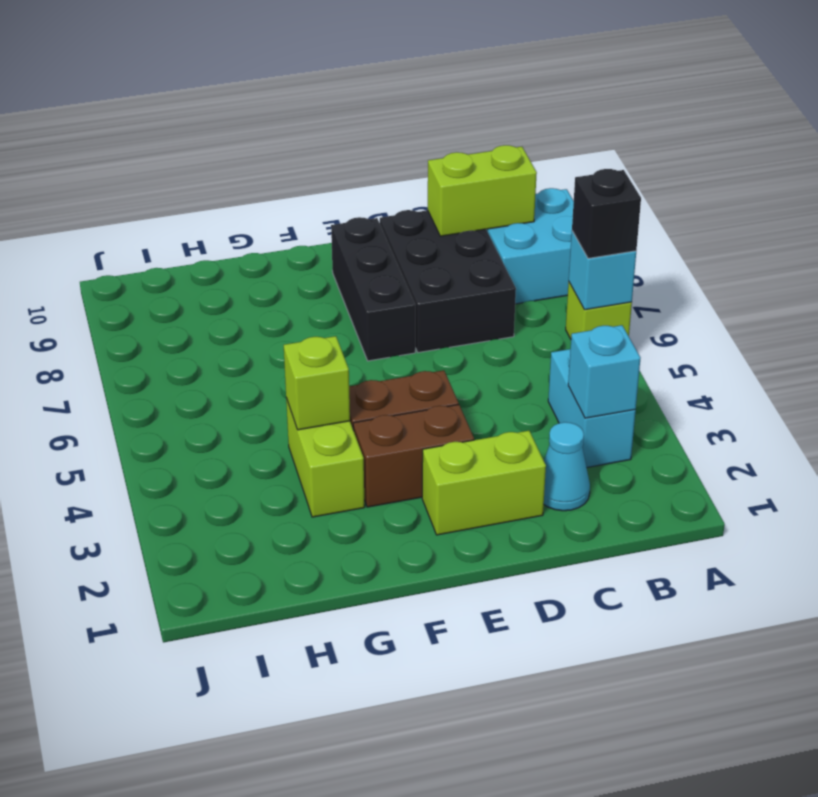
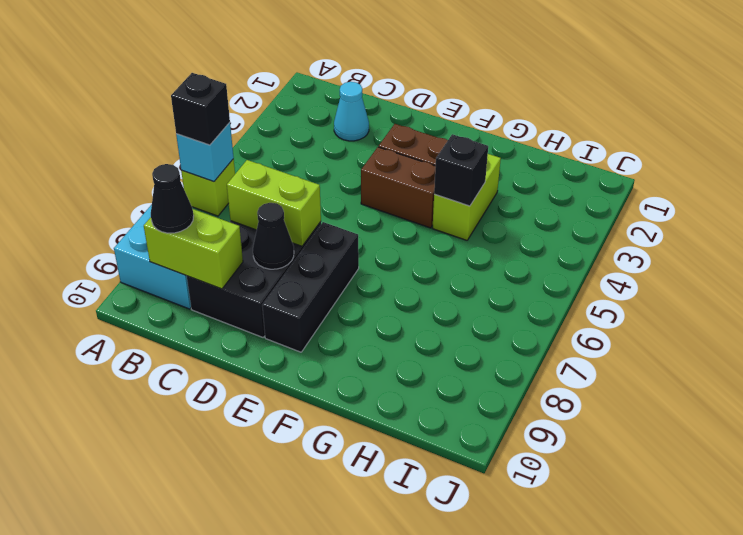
cyan 1x2 brick [548,349,636,467] -> none
cyan 1x1 brick [568,325,640,418] -> none
none -> black 1x1 cone [151,164,194,233]
lime 1x2 brick [422,431,546,535] -> lime 1x2 brick moved to [227,160,321,246]
none -> black 1x1 cone [253,203,294,269]
lime 1x1 brick [284,336,350,430] -> black 1x1 brick [434,134,488,206]

